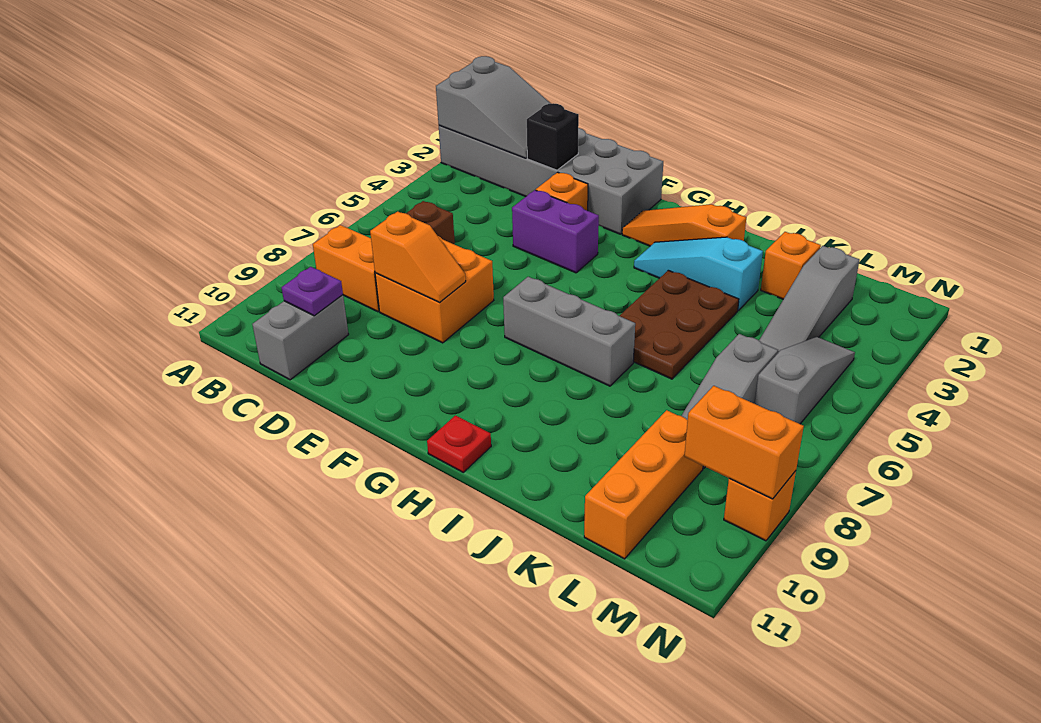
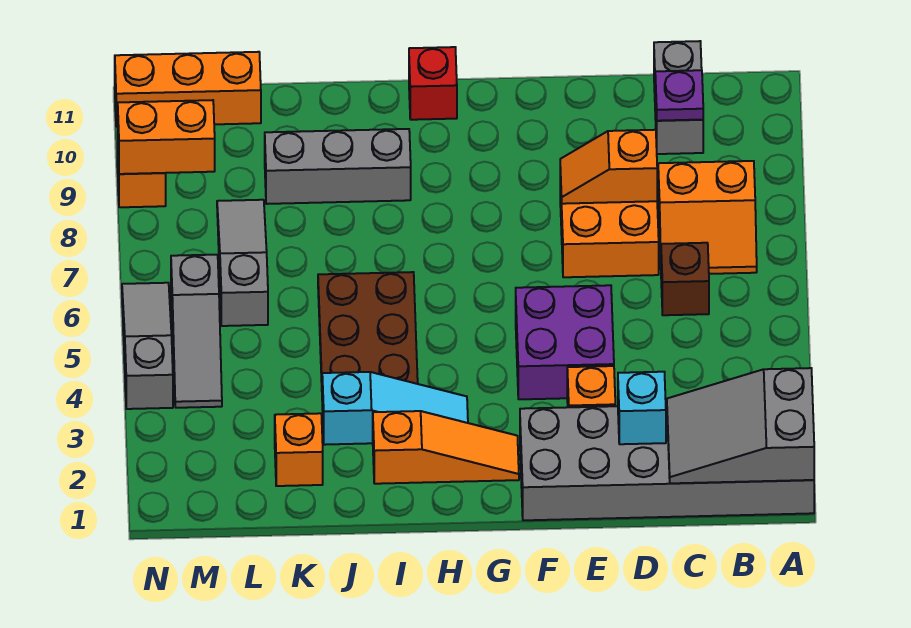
black 1x1 brick [527,103,579,170] -> cyan 1x1 brick [618,372,666,444]
purple 1x2 brick [512,190,599,273] -> purple 2x2 brick [516,285,614,399]
grey 1x3 brick [503,277,635,386] -> grey 1x3 brick moved to [265,129,411,204]
red 1x1 plate [427,416,491,472] -> red 1x1 brick [409,47,457,120]
grey 1x3 slope [759,246,859,354] -> grey 1x3 slope moved to [122,283,173,409]
orange 1x3 brick [584,410,703,559] -> orange 1x3 brick turned to [115,52,261,127]

